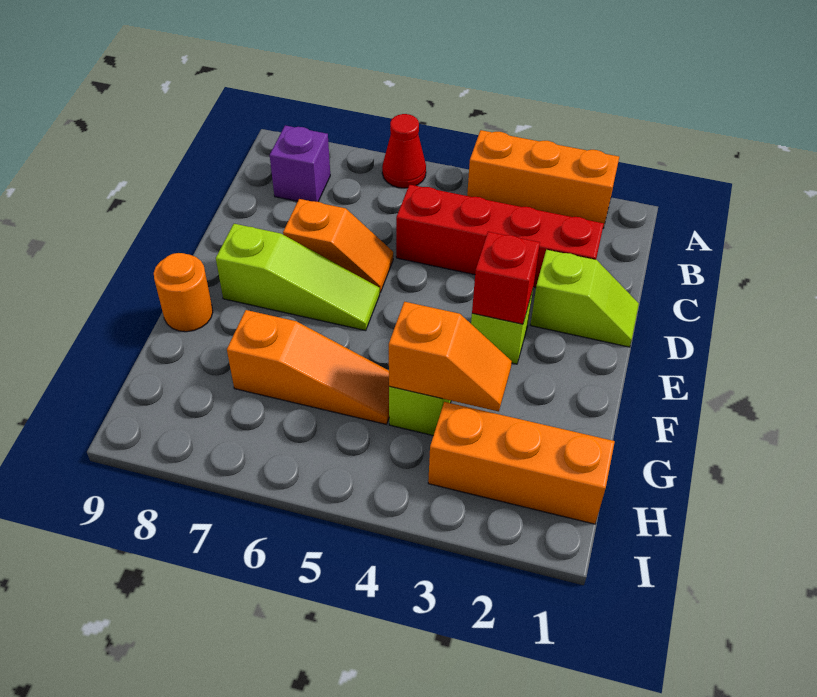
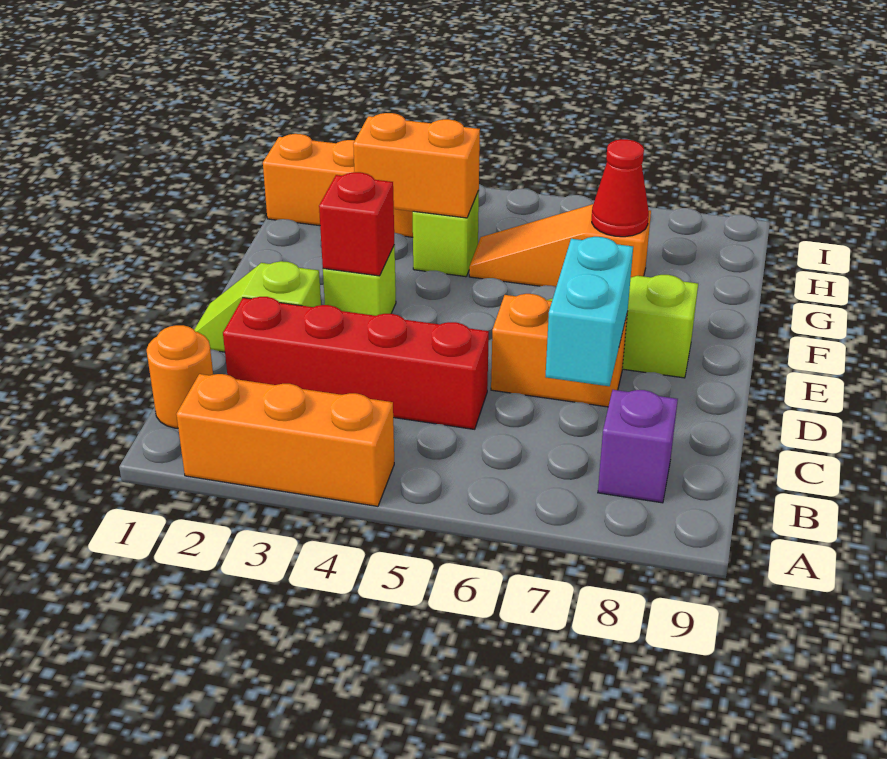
red 1x1 cone [382,114,426,188] -> red 1x1 cone moved to [592,139,649,237]
none -> cyan 1x2 brick [546,237,633,386]
orange 1x2 slope [283,199,393,292] -> orange 1x2 brick [491,294,627,407]
orange 1x1 round brick [154,253,213,332] -> orange 1x1 round brick moved to [147,325,213,428]
orange 1x2 slope [389,302,512,411] -> orange 1x2 brick [353,113,480,218]

